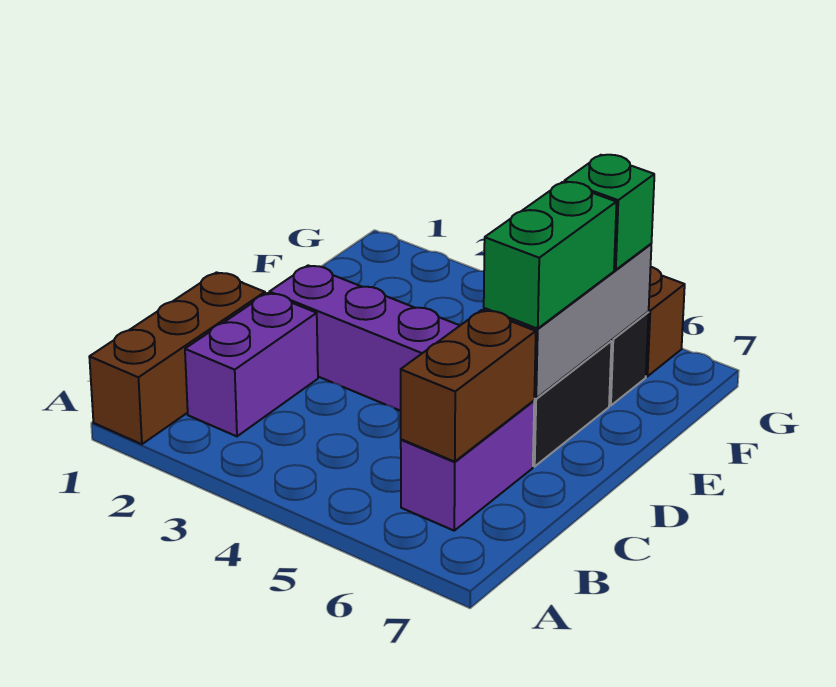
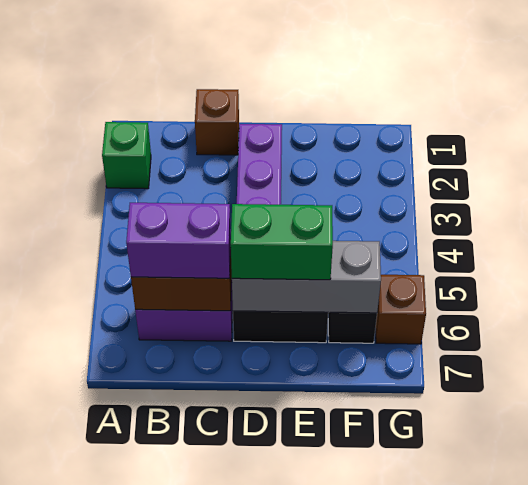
brown 1x3 brick [89,272,265,444] -> brown 1x1 brick [195,89,239,155]
purple 1x2 brick [185,293,318,436] -> purple 1x2 brick moved to [126,202,231,278]
green 1x1 brick [564,155,654,270] -> green 1x1 brick moved to [102,122,151,189]

